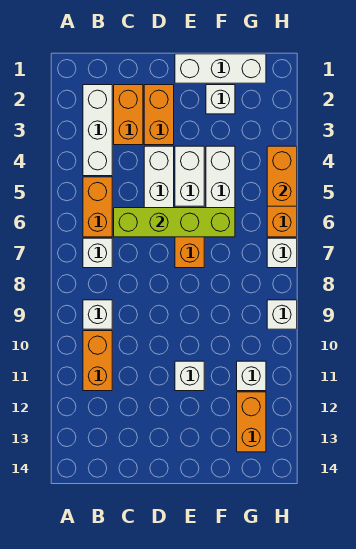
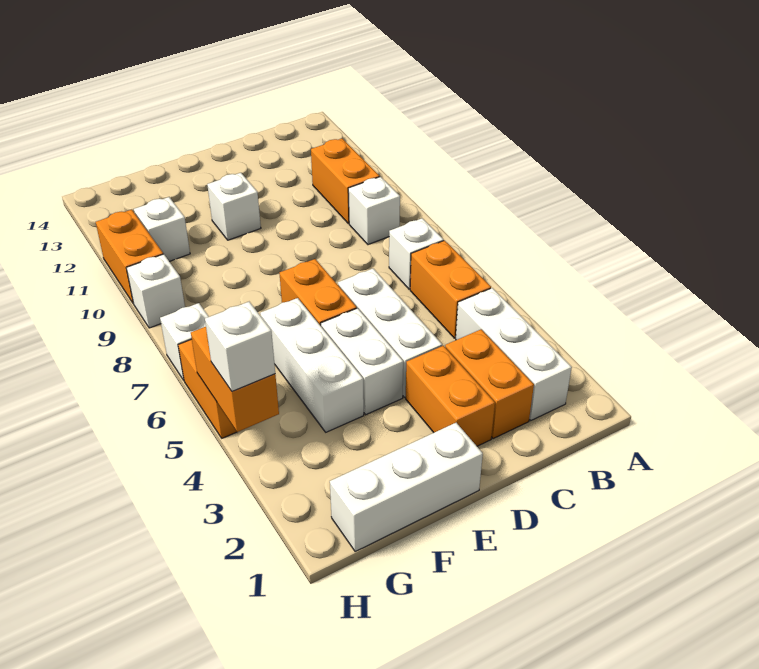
lime 1x4 brick [114,208,235,237] -> none
white 1x1 brick [206,85,235,114] -> white 1x1 brick moved to [205,302,275,392]
orange 1x2 brick [237,392,266,452] -> orange 1x2 brick moved to [96,210,163,304]

